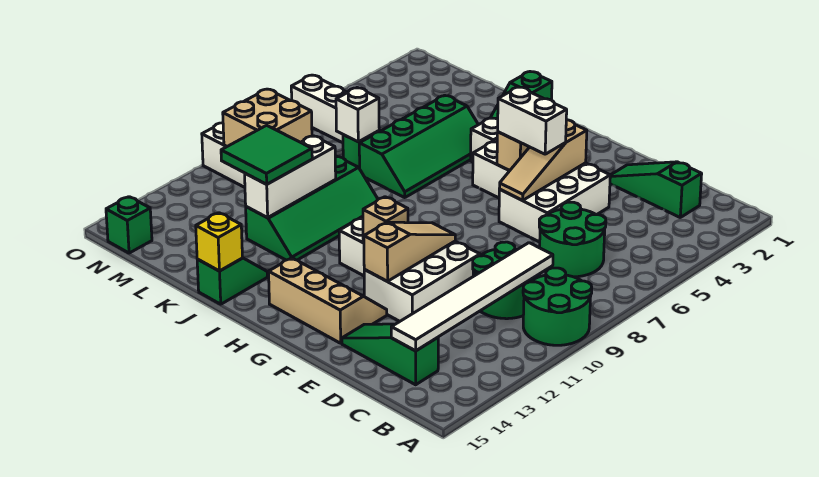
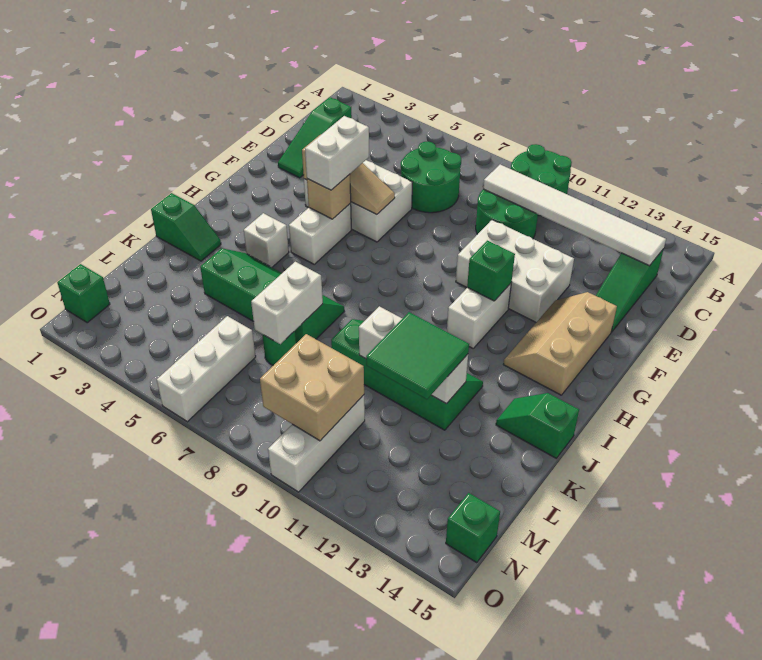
tan 1x3 slope [364,222,455,281] -> none
tan 1x1 brick [363,197,408,243] -> green 1x1 brick [467,241,515,301]
yellow 1x1 brick [196,213,242,271] -> none
white 1x1 brick [336,88,379,142] -> white 1x2 brick [251,262,323,344]
none -> green 1x1 brick [57,264,110,323]

